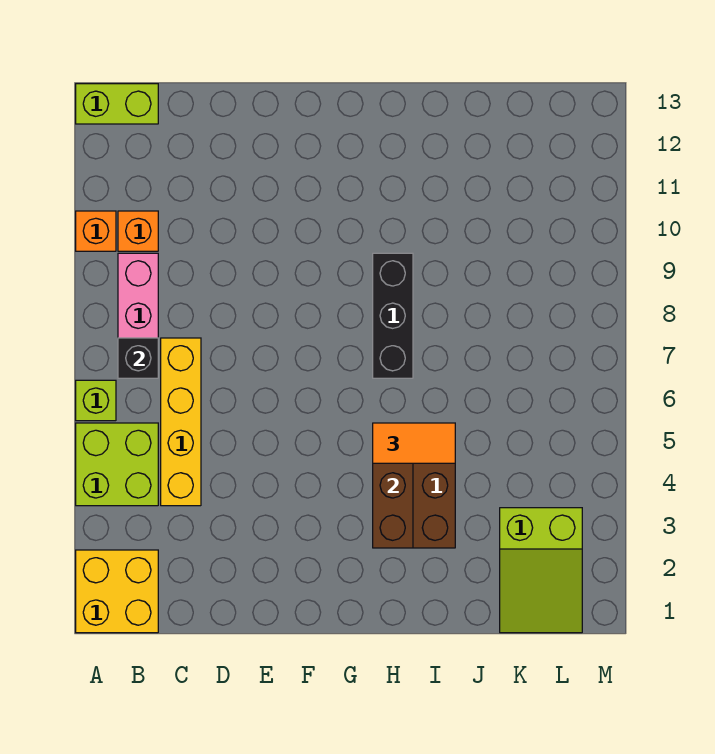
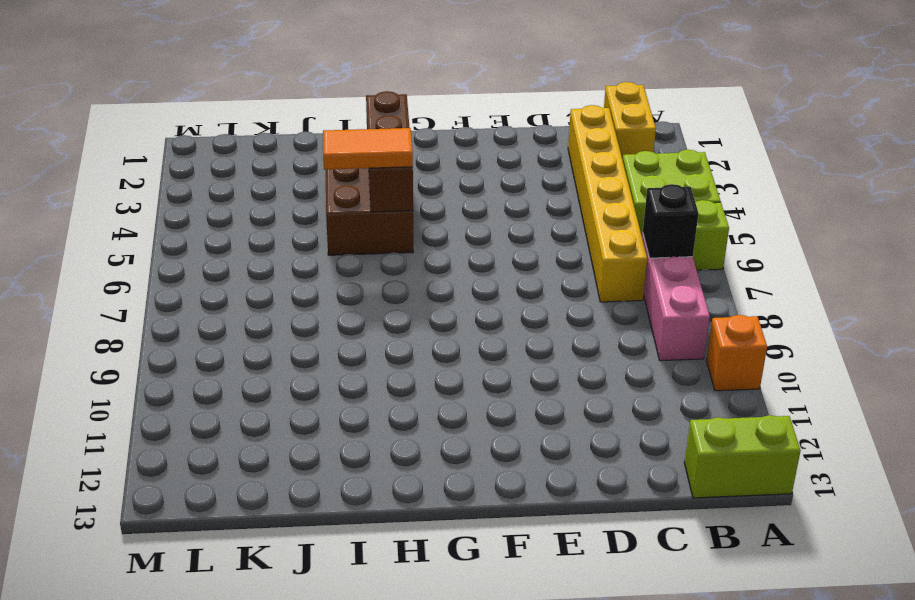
yellow 2x2 brick [76,550,158,633] -> yellow 1x2 brick [604,82,656,160]
orange 1x1 brick [118,211,158,251] -> none
yellow 1x4 brick [161,338,201,506] -> yellow 1x6 brick [568,105,647,302]
black 1x3 brick [373,253,413,378] -> none
lime 2x3 slope [500,508,582,633] -> none

